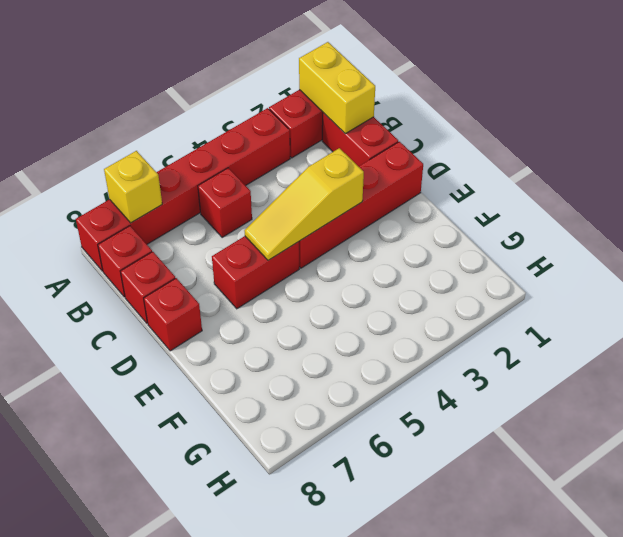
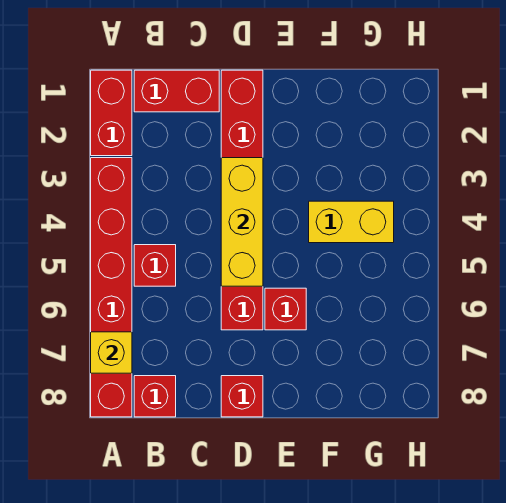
yellow 1x2 brick [299,42,375,134] -> yellow 1x2 brick moved to [309,201,394,243]
red 1x1 brick [120,252,175,324] -> red 1x1 brick moved to [265,288,306,330]
yellow 1x3 slope [245,148,364,260] -> yellow 1x3 brick [221,158,263,286]

